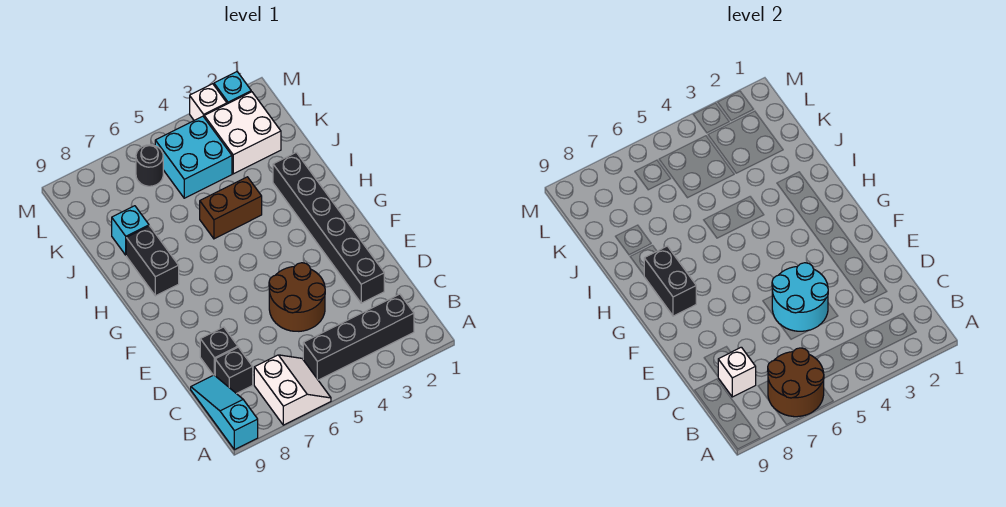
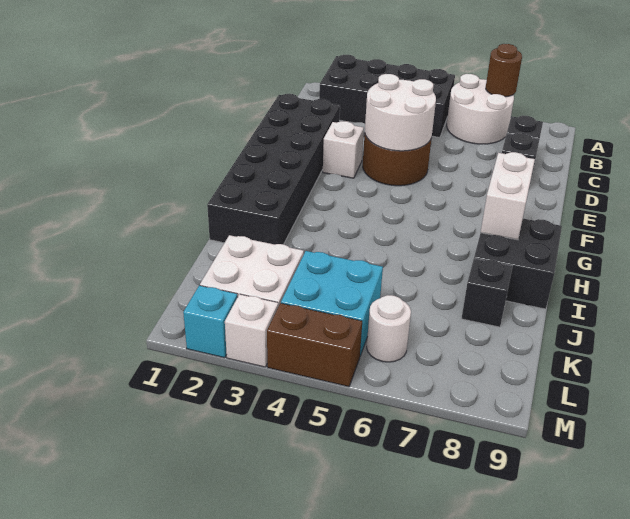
white 2x2 slope [254,355,331,425] -> white 2x2 round brick [447,74,514,144]
brown 2x2 round brick [768,348,824,417] -> brown 1x1 round brick [486,44,522,97]
cyan 1x3 slope [191,375,258,450] -> none
black 1x4 brick [303,294,414,380] -> black 2x4 brick [319,55,455,138]
white 1x1 brick [718,347,756,397] -> white 1x1 brick moved to [323,121,364,178]
black 1x6 brick [273,153,384,303] -> black 2x6 brick [207,94,340,245]
cyan 2x2 round brick [772,263,828,331] -> white 2x2 round brick [365,74,436,151]
black 1x2 brick [644,246,696,316] -> white 1x2 brick [481,152,535,240]
black 1x2 brick [126,226,179,296] -> black 2x2 brick [474,219,562,309]
brown 1x2 brick [200,177,262,239] -> brown 1x2 brick moved to [267,303,362,387]
cyan 1x1 brick [112,206,149,255] -> black 1x1 brick [461,258,513,327]
black 1x1 round brick [136,145,163,186] -> white 1x1 round brick [367,295,411,362]

